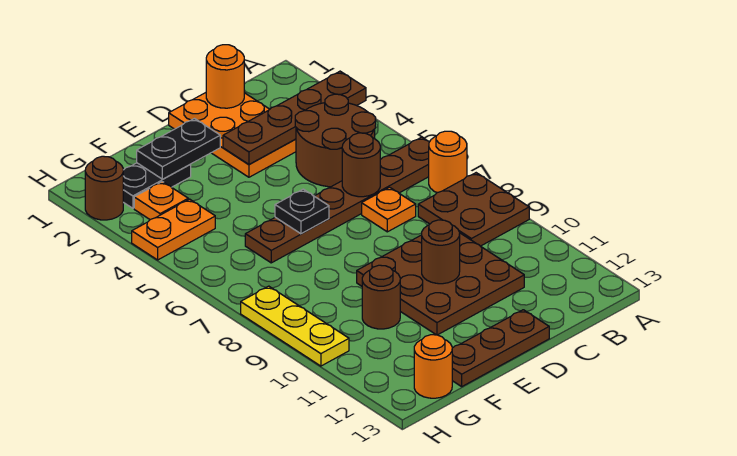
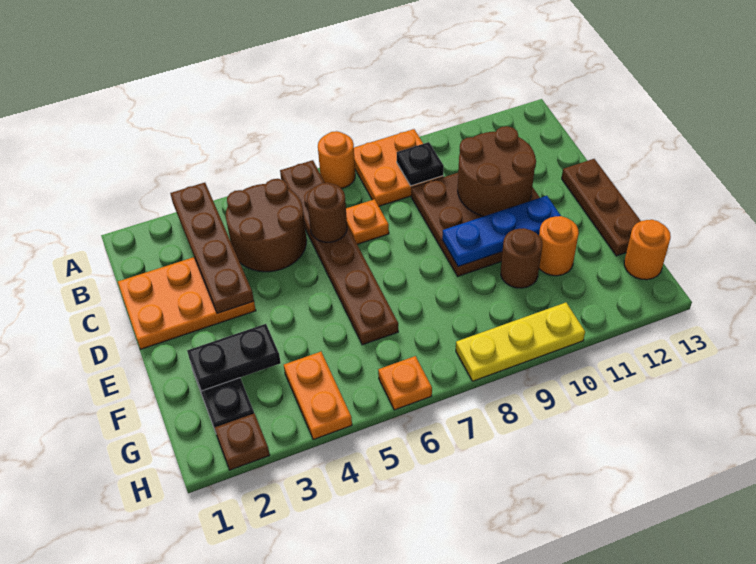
brown 2x2 plate [418,173,529,246] -> orange 2x2 plate [354,129,443,206]
orange 1x1 round brick [206,45,244,108] -> orange 1x1 round brick moved to [539,216,579,276]
brown 1x1 round brick [422,220,460,284] -> brown 2x2 round brick [458,126,536,216]
black 1x2 plate [137,119,220,179] -> black 1x2 plate turned to [187,324,281,391]
black 1x1 plate [275,189,329,234] -> black 1x1 plate moved to [397,142,444,186]
none -> blue 1x3 plate [442,196,561,267]
orange 1x1 plate [134,182,188,219] -> orange 1x1 plate moved to [378,356,432,410]
brown 1x1 round brick [85,156,123,220] -> brown 1x1 plate [215,413,270,470]

